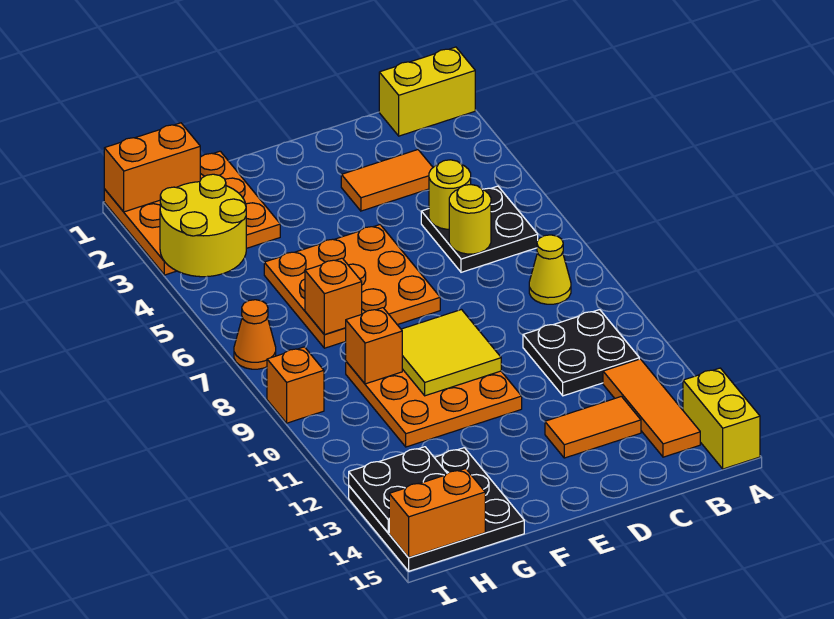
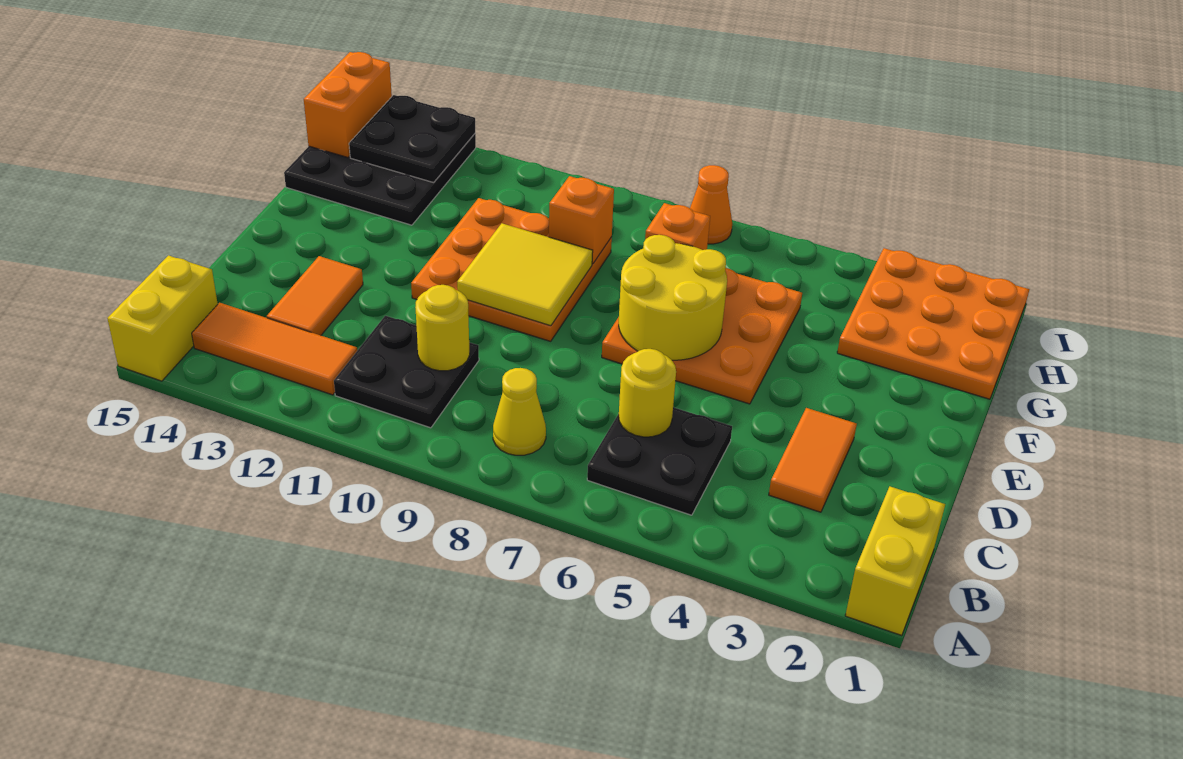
yellow 1x2 brick [683,368,760,469] -> yellow 1x2 brick turned to [107,255,218,381]
yellow 1x1 round brick [429,160,471,229] -> yellow 1x1 round brick moved to [415,285,470,371]
orange 1x2 brick [104,123,200,212] -> none
yellow 2x2 round brick [160,174,246,277] -> yellow 2x2 round brick moved to [619,235,727,360]
orange 1x1 brick [267,347,324,423] -> none

